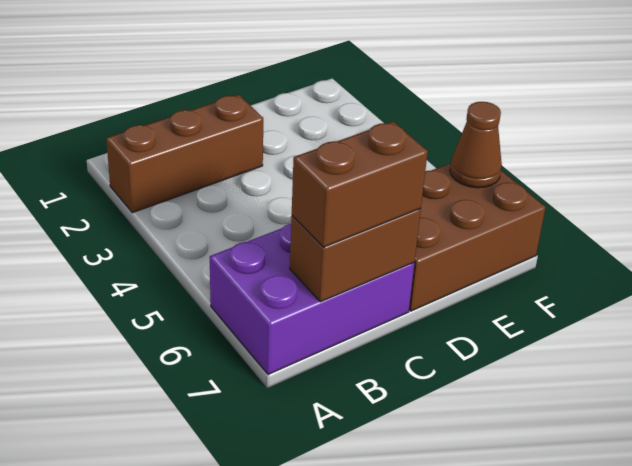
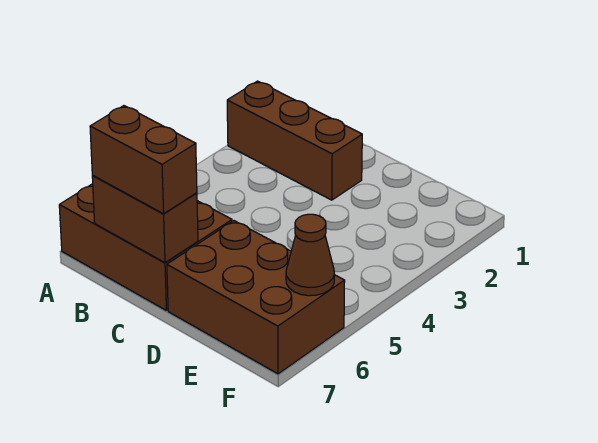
purple 2x3 brick [210,224,414,375] -> brown 2x3 brick [59,184,232,310]

